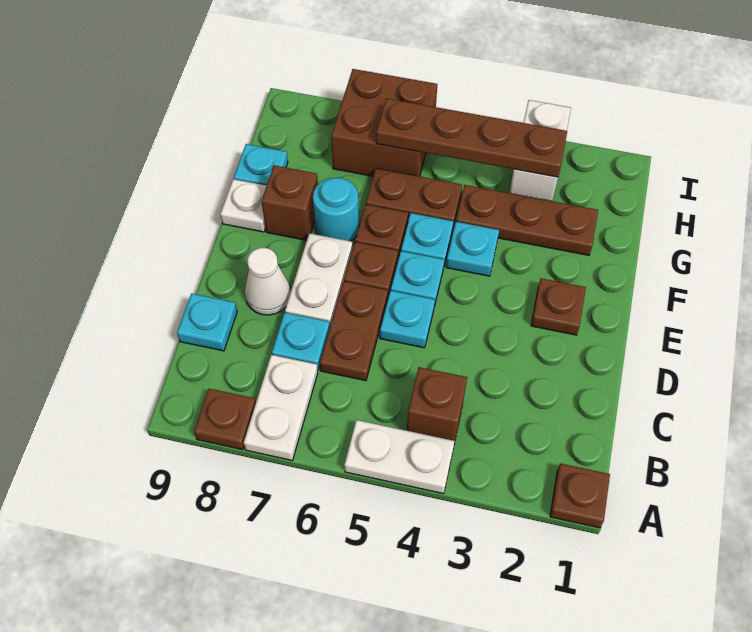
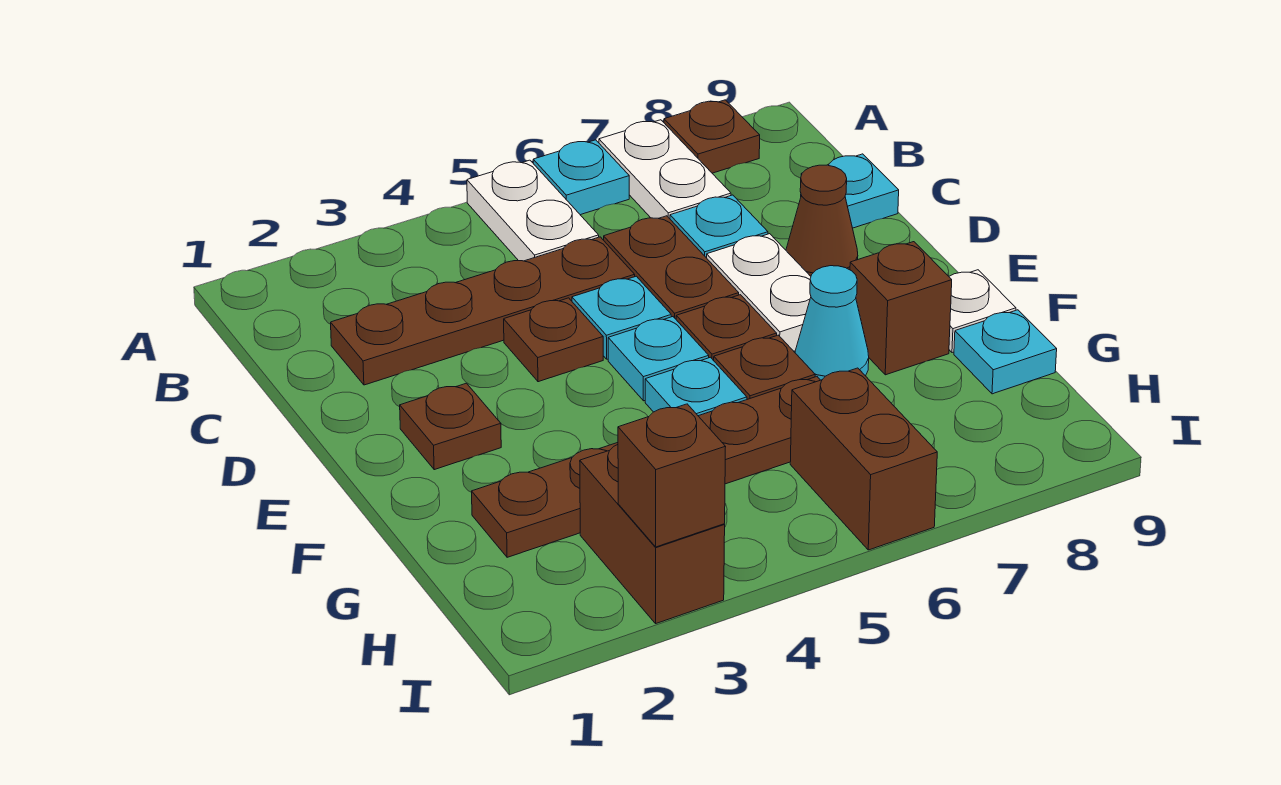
brown 1x1 plate [550,464,610,528] -> brown 1x1 plate moved to [504,298,603,382]
white 1x2 plate [344,420,455,494] -> white 1x2 plate turned to [467,160,599,261]
brown 1x1 brick [407,367,467,441] -> brown 1x1 brick moved to [618,404,726,547]
white 1x1 cone [245,248,291,315] -> brown 1x1 cone [786,165,858,276]
cyan 1x1 plate [446,222,499,276] -> cyan 1x1 plate moved to [533,140,629,215]
cyan 1x1 round brick [313,178,359,241] -> cyan 1x1 cone [795,266,869,380]
white 1x2 brick [510,100,571,201] -> brown 1x2 brick [580,445,725,623]
brown 1x4 plate [376,98,567,177] -> brown 1x4 plate moved to [331,237,635,385]
brown 2x2 brick [331,69,437,176] -> brown 1x2 brick [790,368,937,550]

